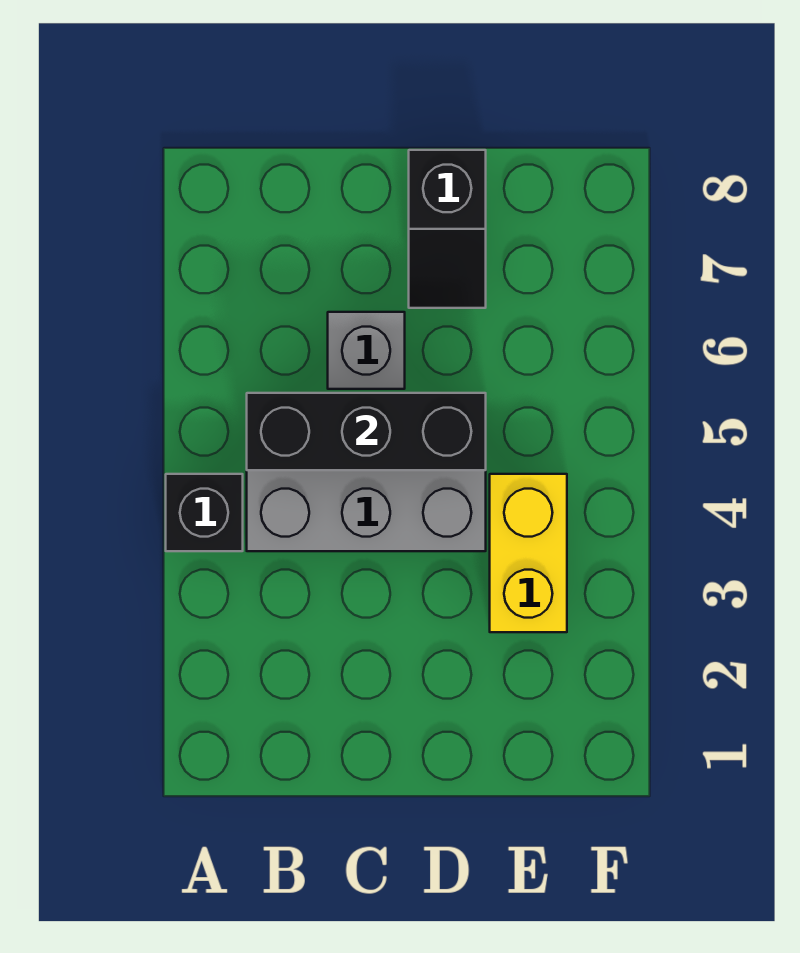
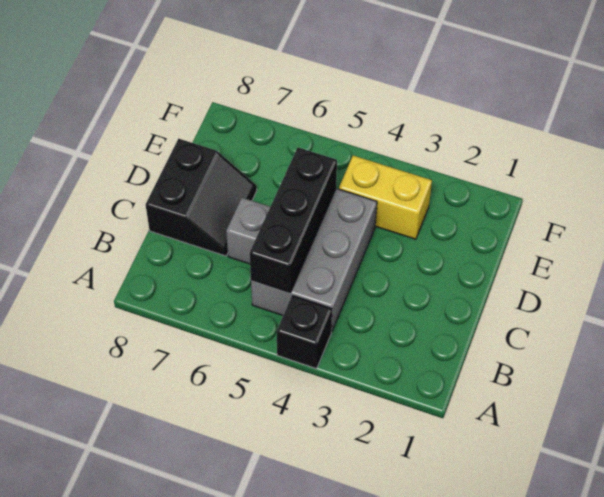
black 1x2 slope [409,150,486,308] -> black 2x2 slope [146,139,257,256]

